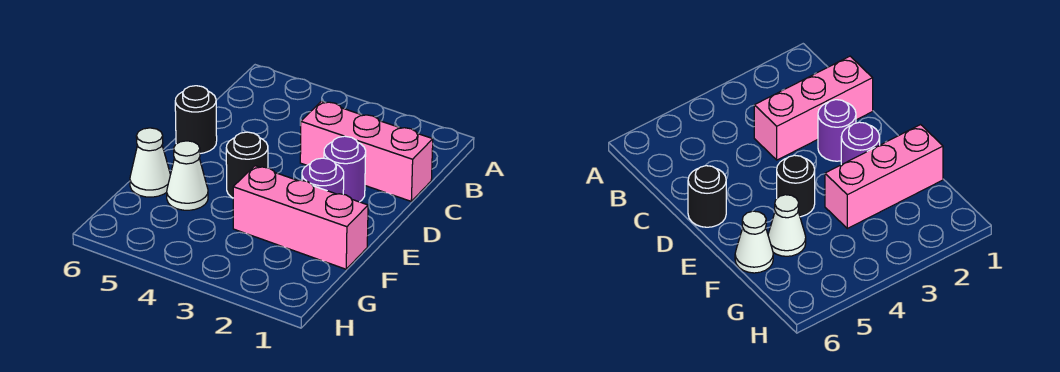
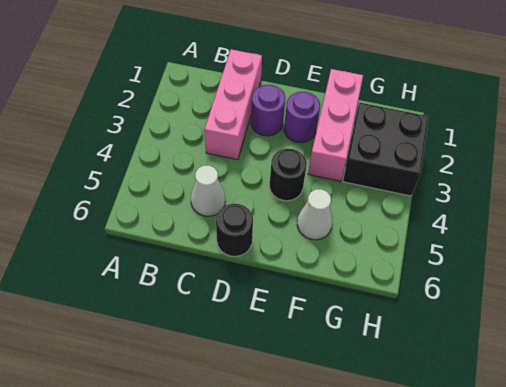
white 1x1 cone [130,128,170,197] -> white 1x1 cone moved to [191,166,225,216]
none -> black 2x2 brick [343,103,429,196]

